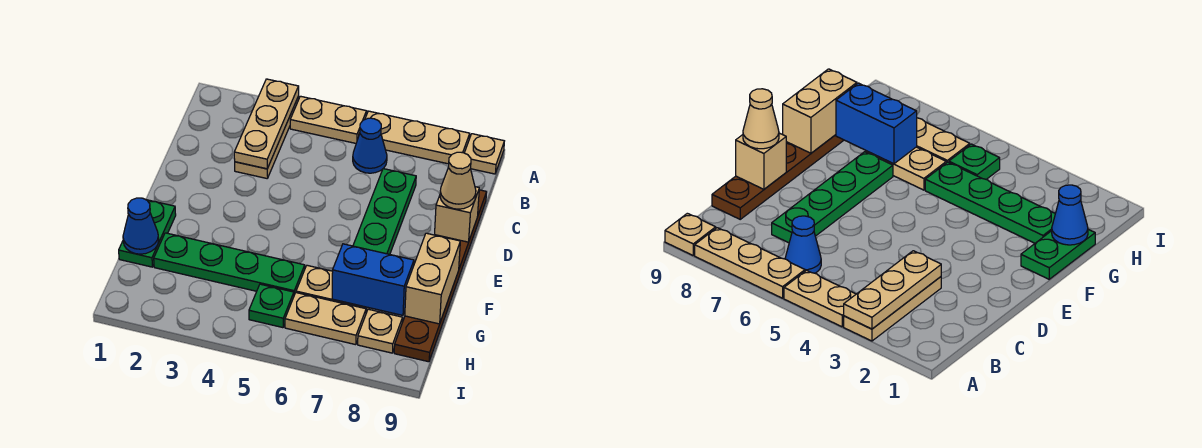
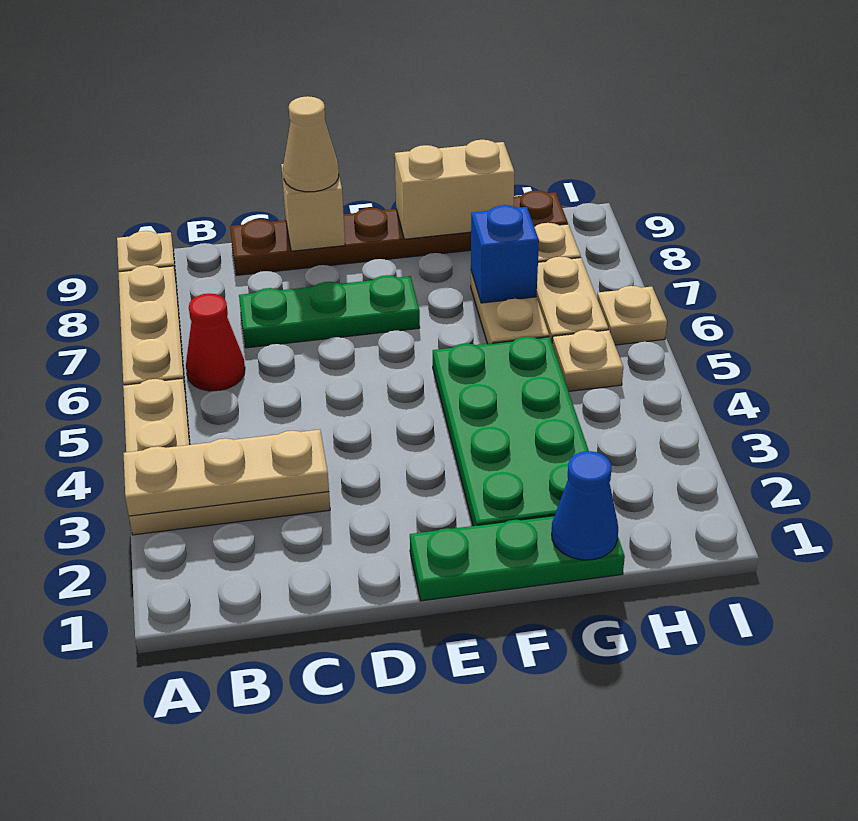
blue 1x1 cone [353,118,387,173] -> red 1x1 cone [186,293,245,391]
green 1x4 plate [353,169,416,254] -> green 1x3 plate [239,275,420,348]
green 1x2 plate [119,200,176,267] -> green 1x3 plate [410,516,625,601]
green 1x4 plate [154,233,305,295] -> green 2x4 plate [433,337,589,526]
blue 1x2 brick [332,244,414,315] -> blue 1x1 brick [471,205,539,303]
green 1x1 plate [249,284,294,328] -> tan 1x1 plate [552,330,623,391]
none -> tan 1x1 plate [597,286,667,345]

